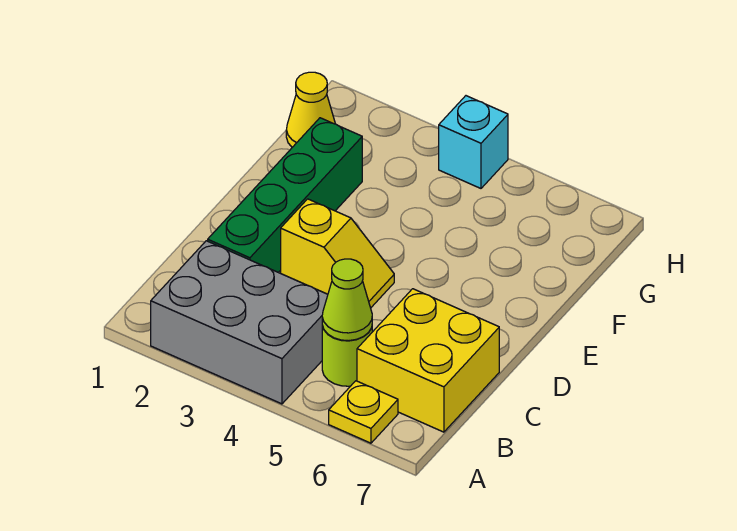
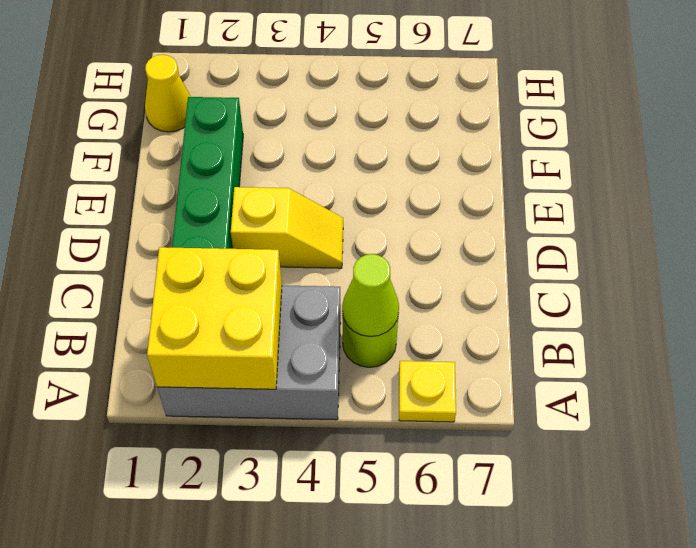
yellow 2x2 brick [357,289,499,432] -> yellow 2x2 brick moved to [147,247,282,389]
cyan 1x1 brick [439,96,508,188] -> none

